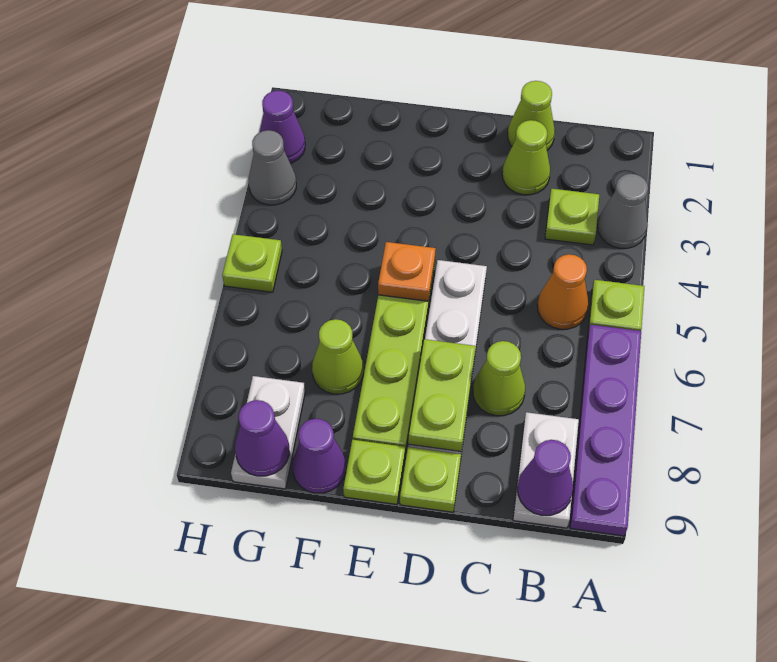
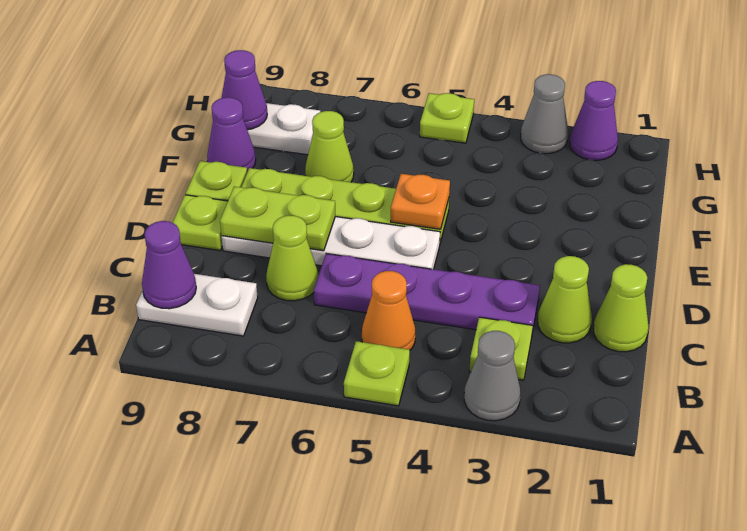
purple 1x4 plate [570,325,641,536] -> purple 1x4 plate moved to [314,254,540,333]

